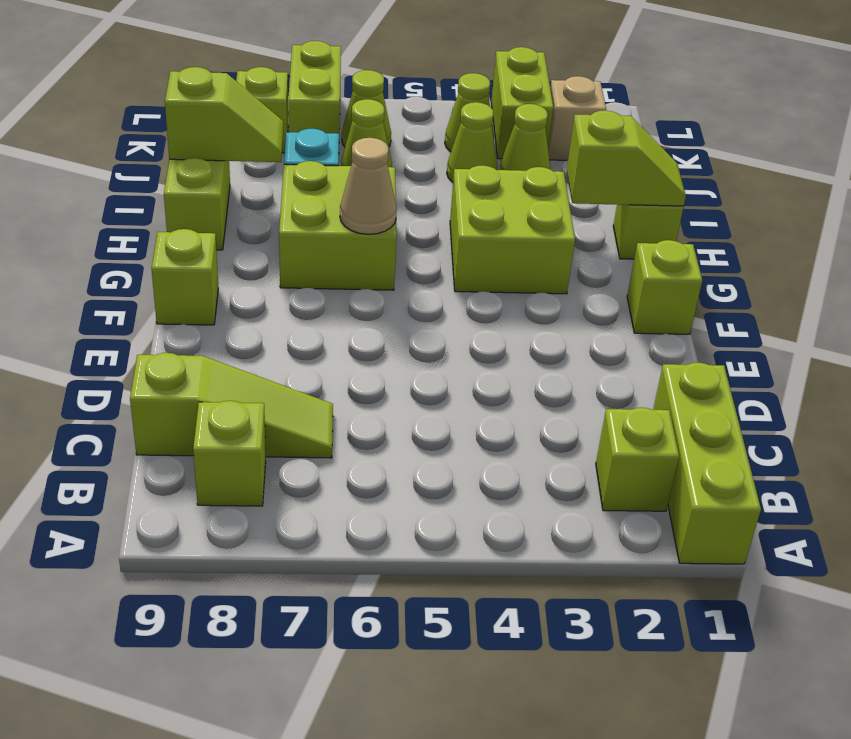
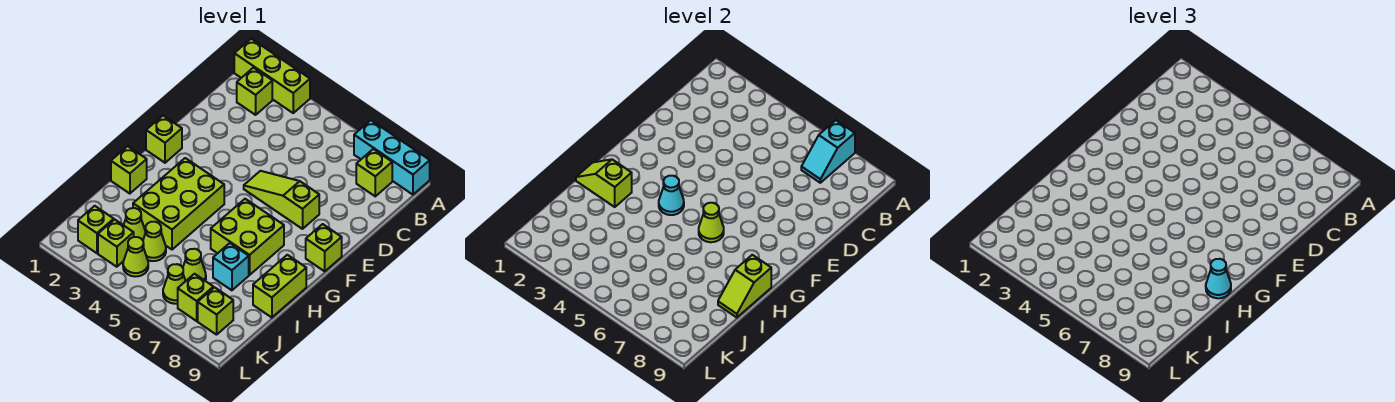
lime 1x3 brick [653,363,761,564] -> lime 1x3 brick turned to [234,39,310,113]
none -> cyan 1x3 brick [354,120,430,195]
none -> cyan 1x2 slope [801,120,855,183]
lime 1x3 slope [130,353,333,458] -> lime 1x3 slope moved to [244,171,319,229]
lime 2x2 brick [450,165,575,294] -> lime 2x3 brick [133,158,224,250]
none -> cyan 1x1 cone [659,176,684,215]
tan 1x1 cone [340,138,397,234] -> lime 1x1 cone [699,203,724,242]
none -> cyan 1x1 cone [1206,259,1231,298]
lime 1x2 slope [165,67,283,162] -> lime 1x2 slope turned to [718,255,771,318]
tan 1x1 brick [548,76,606,160] -> lime 1x1 brick [78,206,114,253]
lime 1x2 brick [491,47,553,159] -> lime 1x1 brick [98,219,134,267]
lime 1x2 brick [288,41,341,134] -> lime 1x1 brick [178,274,213,321]

